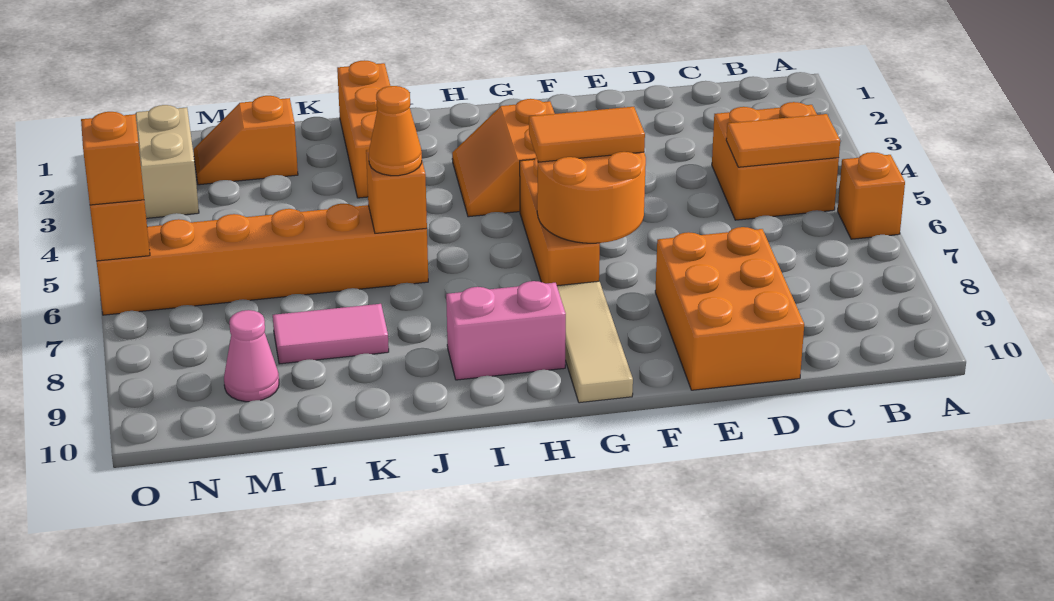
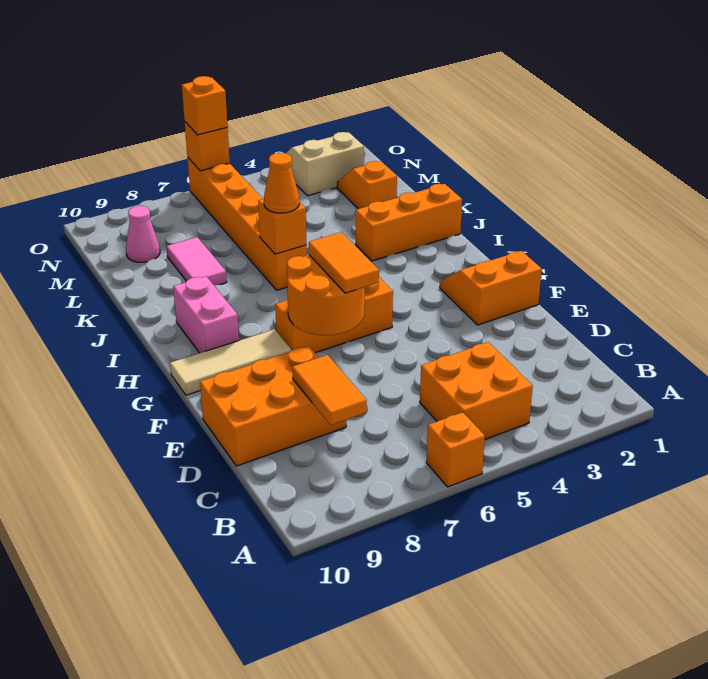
orange 1x2 tile [726,114,840,167] -> orange 1x2 tile moved to [292,355,367,425]
orange 2x2 slope [452,99,555,217] -> orange 2x2 slope moved to [440,251,542,325]

